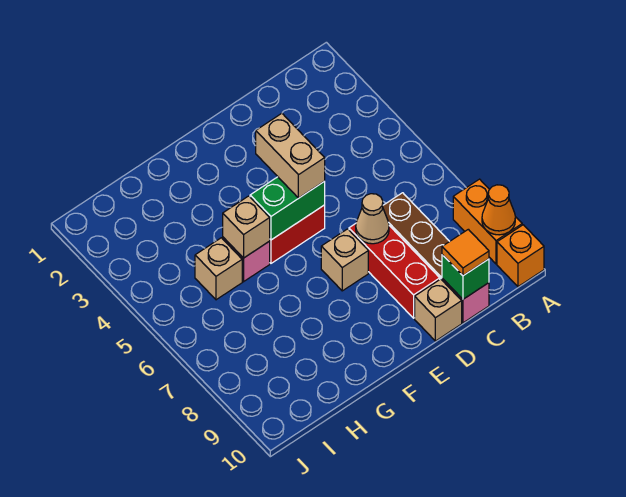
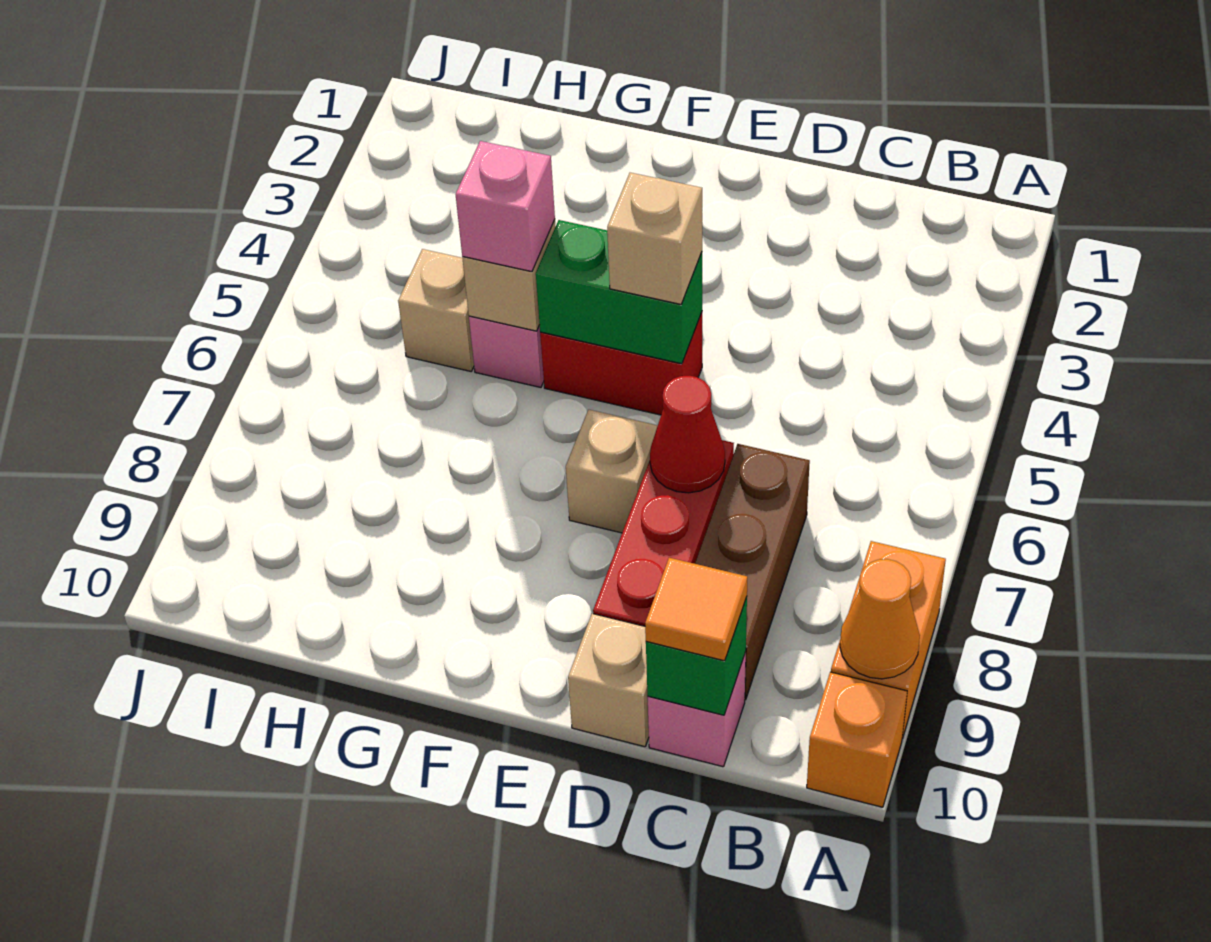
tan 1x1 cone [356,194,389,244] -> red 1x1 cone [650,376,725,493]
tan 1x2 brick [256,113,325,198] -> tan 1x1 brick [607,173,702,304]
none -> pink 1x1 brick [456,141,555,272]

